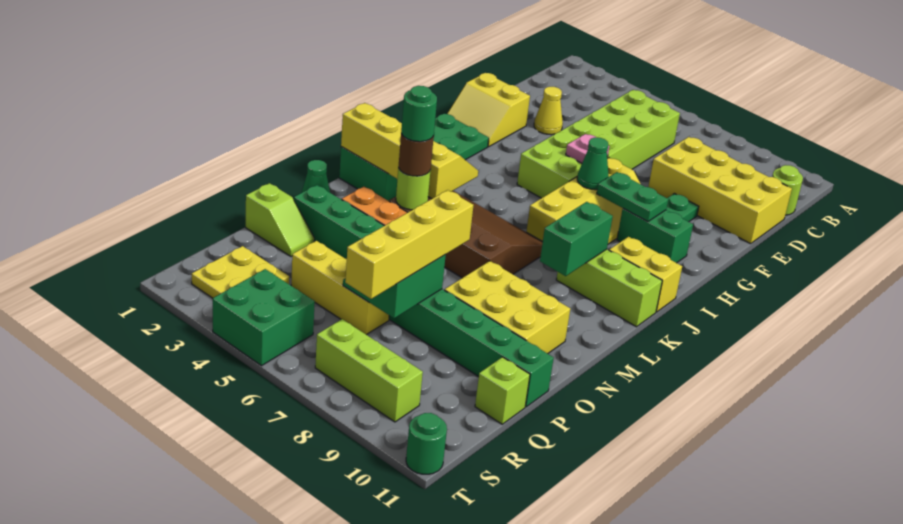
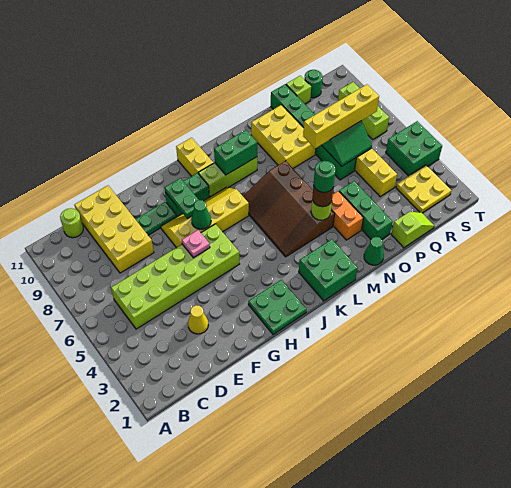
yellow 2x2 slope [447,73,530,147] -> none
green 1x2 brick [617,209,693,263] -> green 1x2 brick turned to [165,173,209,217]
yellow 2x4 slope [341,103,478,199] -> none
lime 1x3 brick [556,249,662,327] -> lime 1x3 brick turned to [198,157,257,197]
lime 1x2 slope [245,183,314,256] -> lime 1x2 slope turned to [391,212,434,248]
green 1x1 round brick [406,413,447,474] -> green 1x1 round brick moved to [304,70,323,98]

